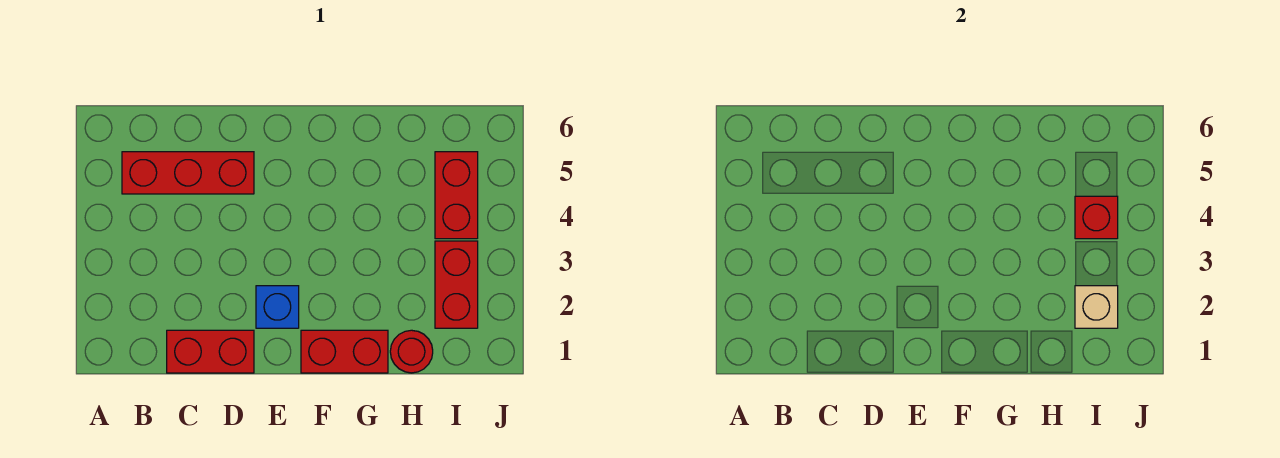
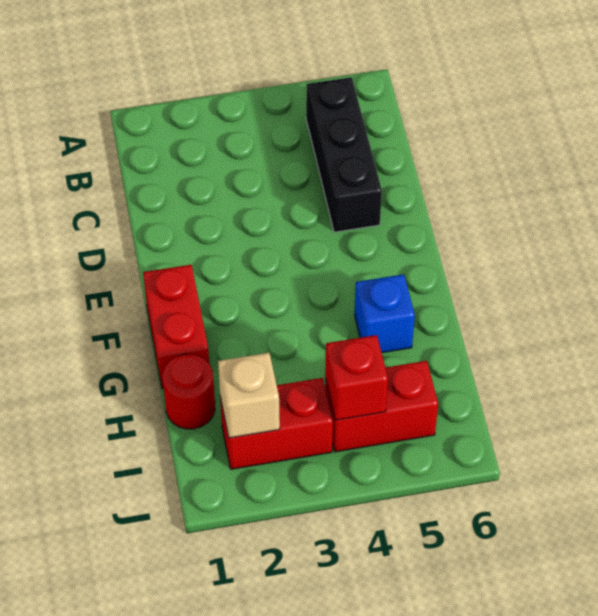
red 1x3 brick [122,152,254,194] -> black 1x3 brick [306,77,382,232]
red 1x2 brick [167,330,254,373] -> none
blue 1x1 brick [256,286,299,328] -> blue 1x1 brick moved to [355,274,415,353]

